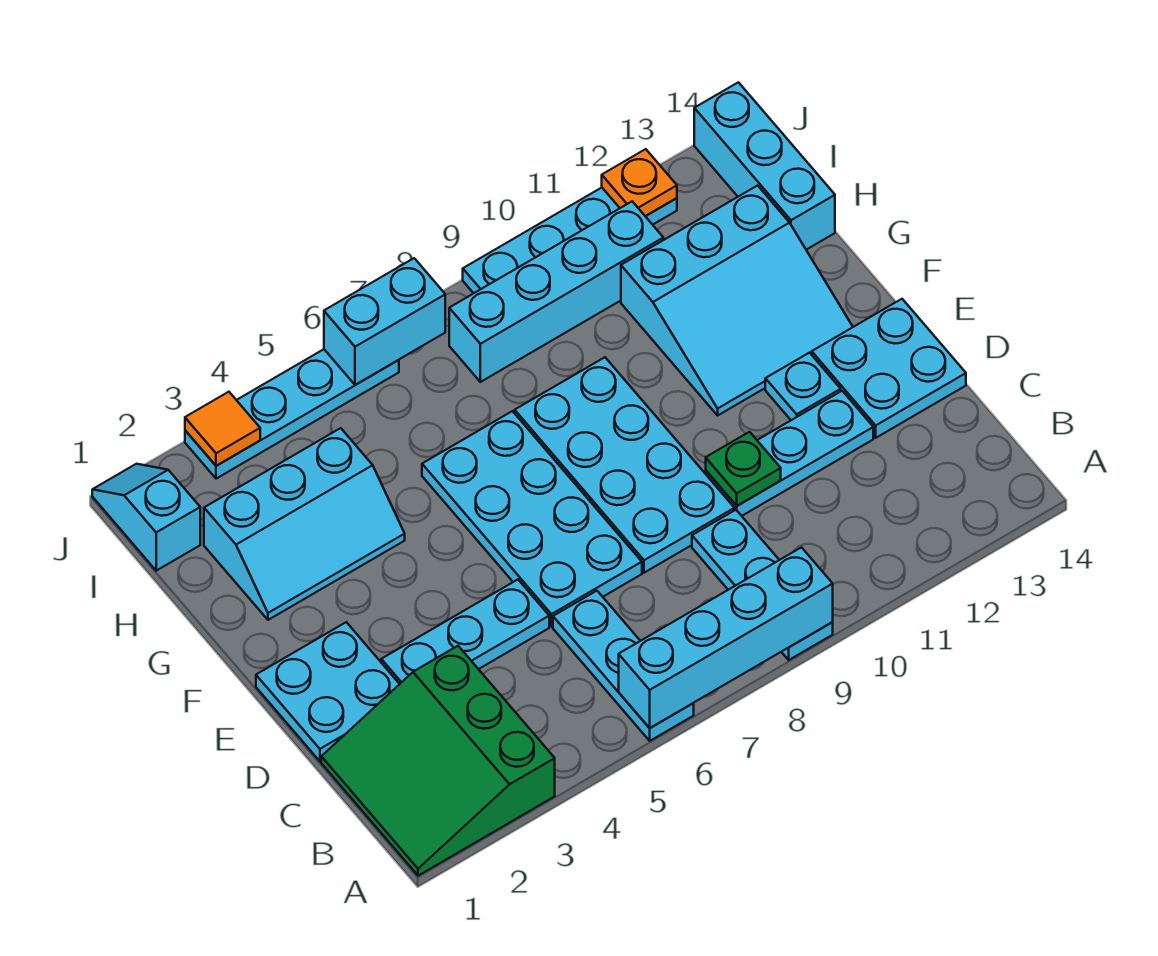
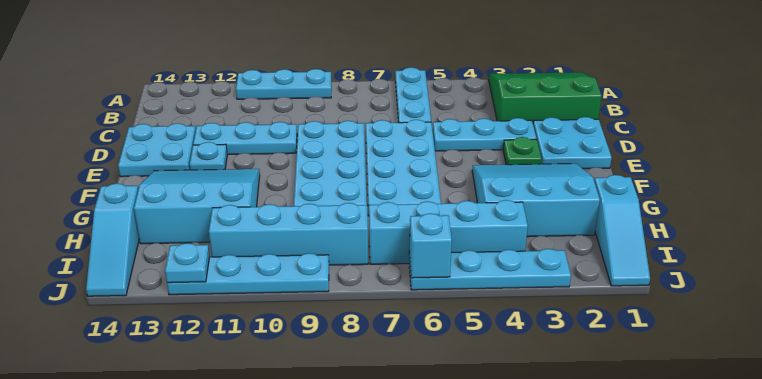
green 3x3 slope [321,646,555,876] -> green 3x3 slope turned to [489,72,602,122]
cyan 1x4 brick [619,547,833,728] -> cyan 1x4 brick moved to [369,200,528,264]
cyan 1x3 plate [692,510,833,660] -> cyan 1x3 plate turned to [236,69,331,99]
green 1x1 plate [706,432,781,506] -> green 1x1 plate moved to [503,137,541,165]
cyan 2x3 slope [204,428,405,620] -> cyan 3x3 slope [472,164,600,237]
cyan 1x3 brick [694,82,835,250] -> cyan 1x3 slope [86,183,139,296]
cyan 1x2 slope [92,464,200,571] -> cyan 1x3 slope [594,175,650,286]
orange 1x1 tile [185,392,260,466] -> none
cyan 1x2 brick [324,258,445,385] -> cyan 1x1 brick [409,213,452,278]
orange 1x1 plate [602,149,677,216] -> cyan 1x1 plate [165,243,210,283]

